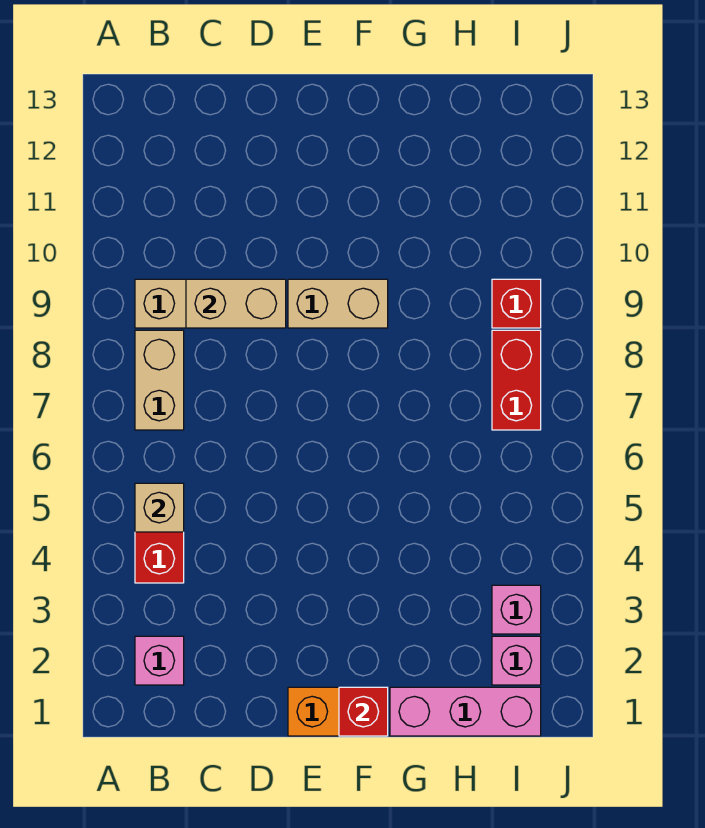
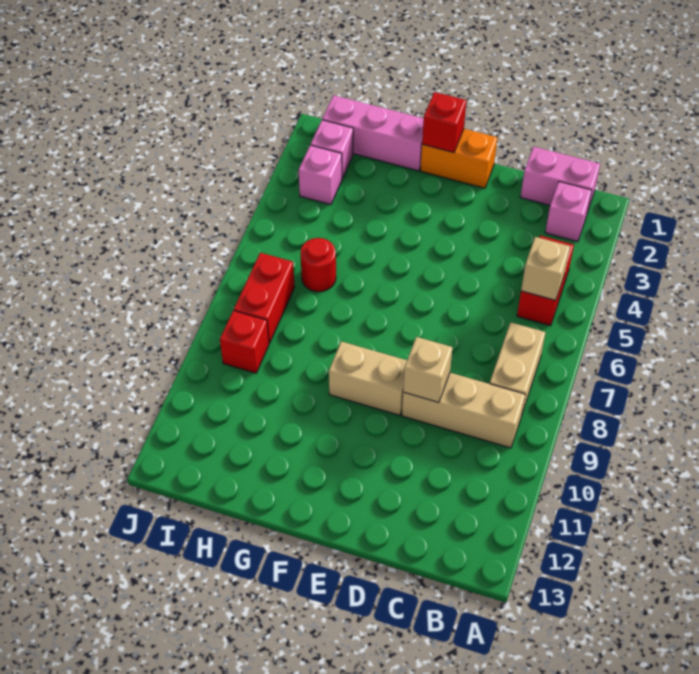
none -> pink 1x2 brick [521,147,600,212]
tan 1x2 brick [186,279,286,328] -> tan 1x1 brick [403,337,452,402]
none -> red 1x1 round brick [301,238,336,292]

